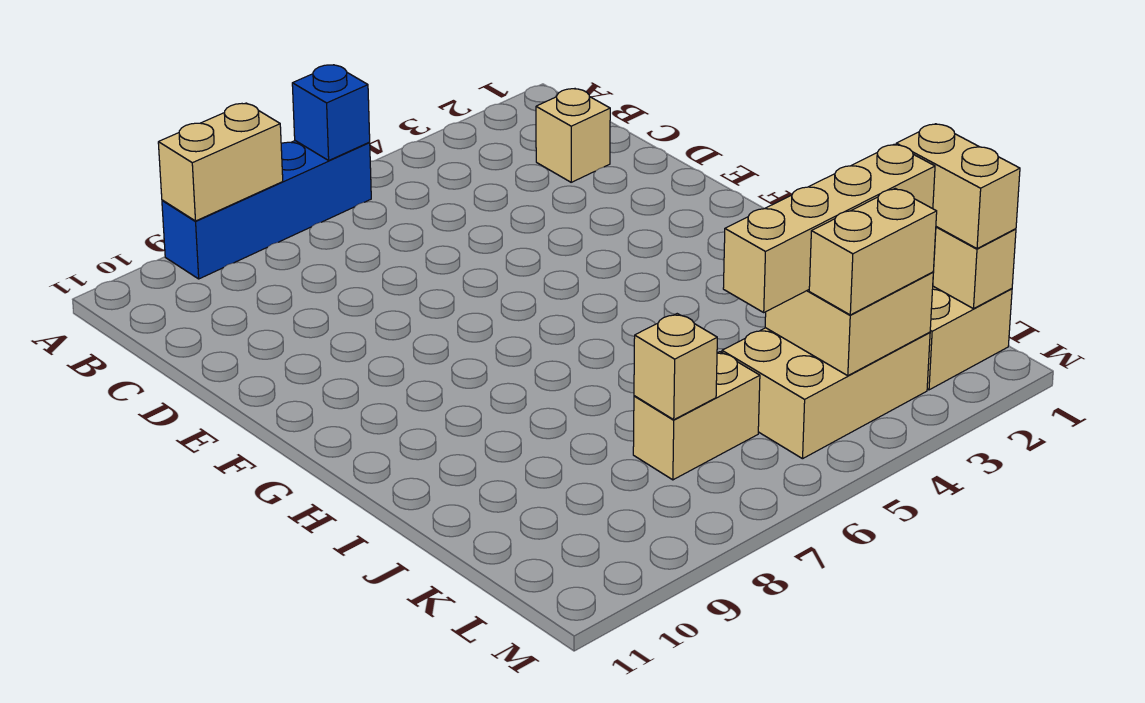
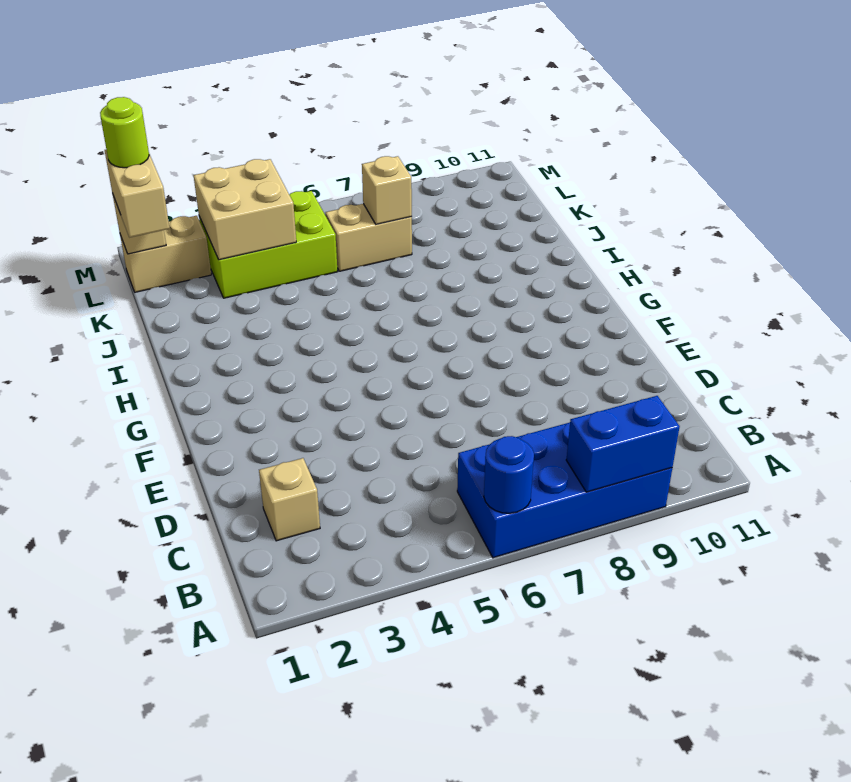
blue 1x4 brick [162,141,371,279] -> blue 2x4 brick [457,422,672,558]
blue 1x1 brick [292,65,370,160] -> blue 1x1 round brick [484,436,534,513]
tan 1x2 brick [158,103,283,221] -> blue 1x2 brick [566,396,680,492]
tan 1x4 brick [723,144,935,312] -> none
tan 2x3 brick [722,328,930,459] -> lime 2x3 brick [199,191,338,298]
none -> lime 1x1 round brick [100,97,149,168]
tan 1x2 brick [809,188,937,315] -> none

